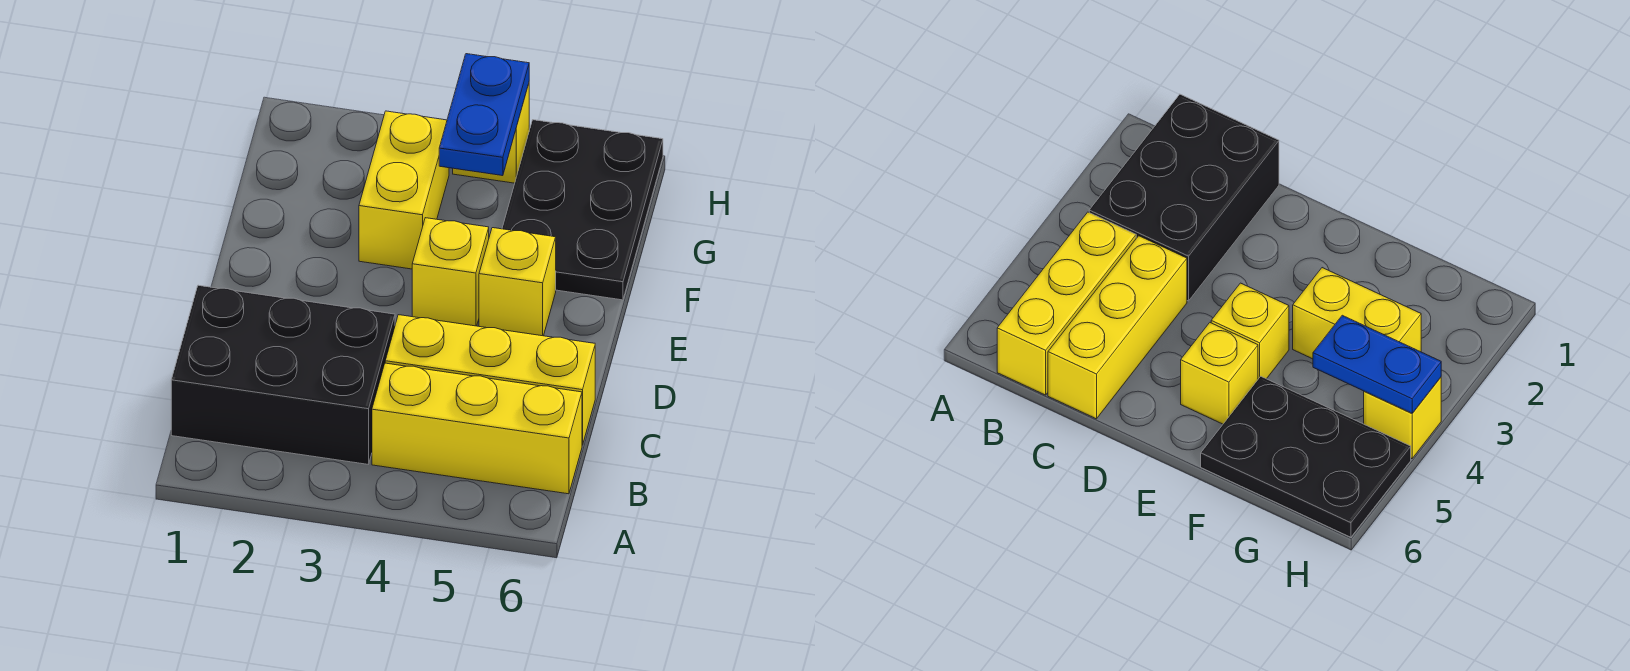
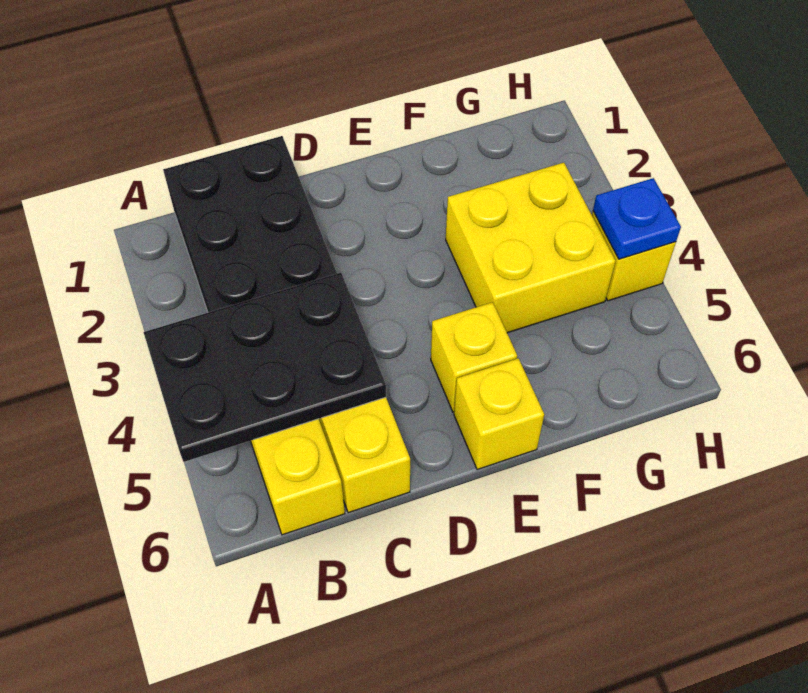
yellow 1x1 brick [412,218,489,326] -> yellow 1x1 brick moved to [454,358,544,470]
yellow 1x2 brick [359,111,449,269] -> yellow 2x2 brick [446,163,616,333]
black 2x3 plate [502,120,663,300] -> black 2x3 plate moved to [144,273,386,462]
blue 1x2 plate [439,54,529,176] -> blue 1x1 plate [593,178,681,259]

